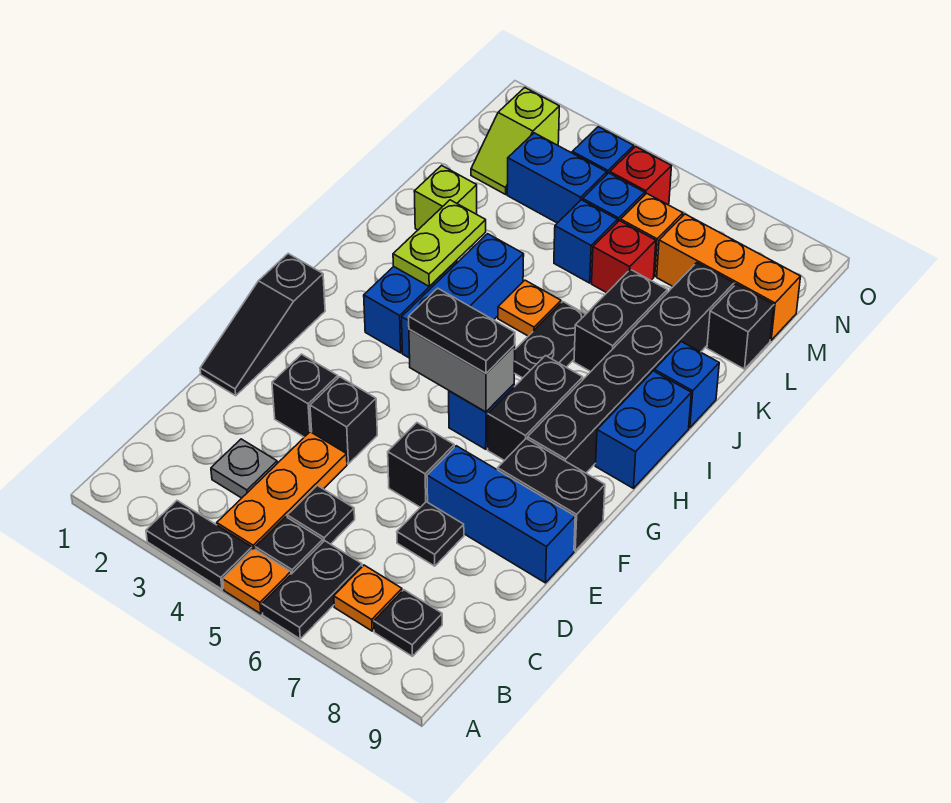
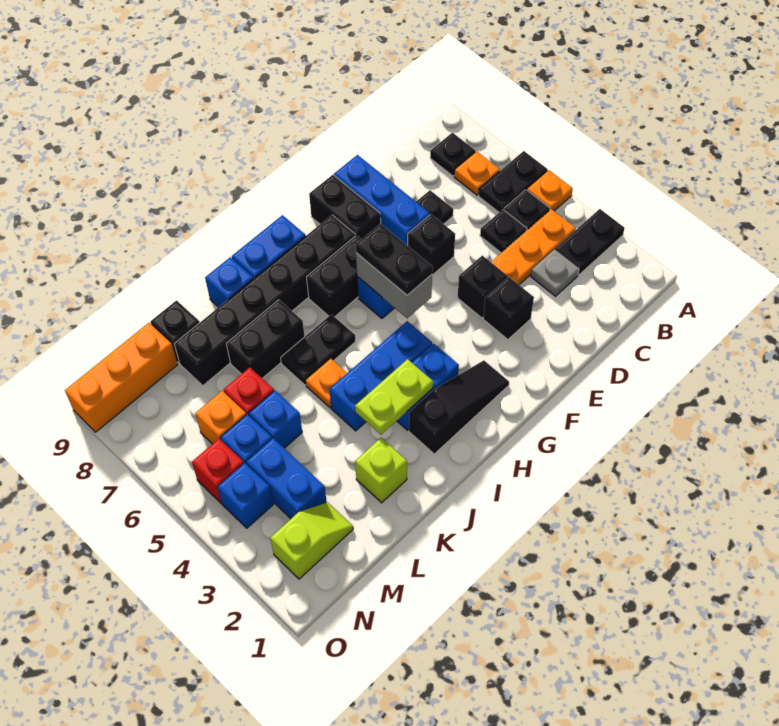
black 1x2 plate [146,501,252,589] -> black 1x2 plate turned to [555,209,625,275]
black 1x3 slope [200,254,325,396] -> black 1x3 slope moved to [409,361,509,454]
orange 1x3 brick [657,214,801,340] -> orange 1x3 brick turned to [65,323,178,432]

